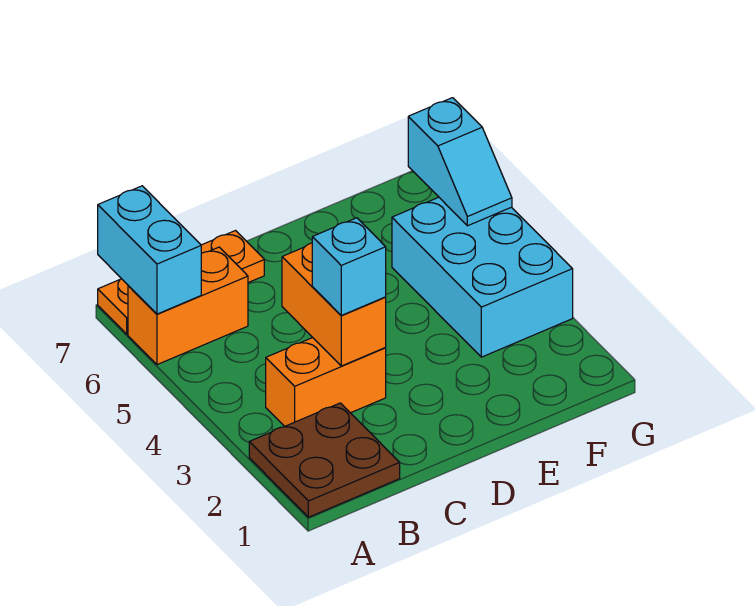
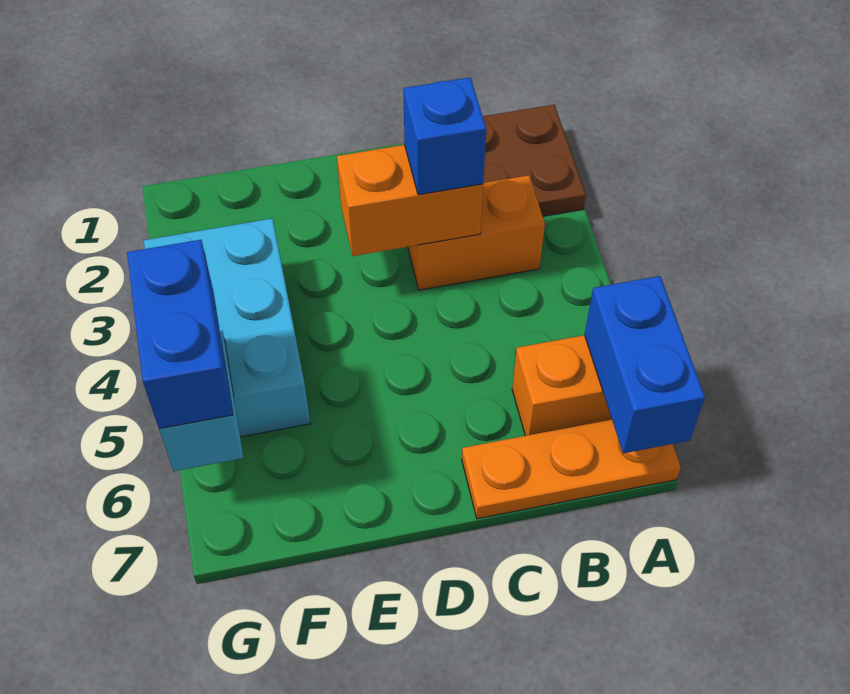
cyan 1x2 brick [98,186,201,314] -> blue 1x2 brick [585,276,705,453]
orange 1x2 brick [282,243,386,366] -> orange 1x2 brick turned to [337,145,483,256]
cyan 1x1 brick [312,218,386,315] -> blue 1x1 brick [403,77,486,195]
none -> blue 1x2 brick [127,240,233,429]

